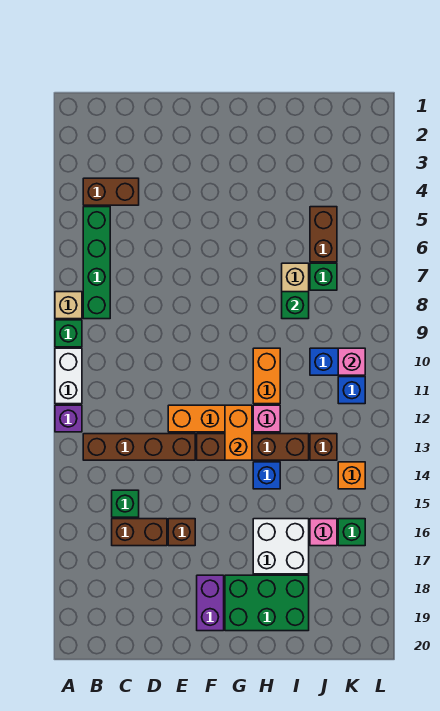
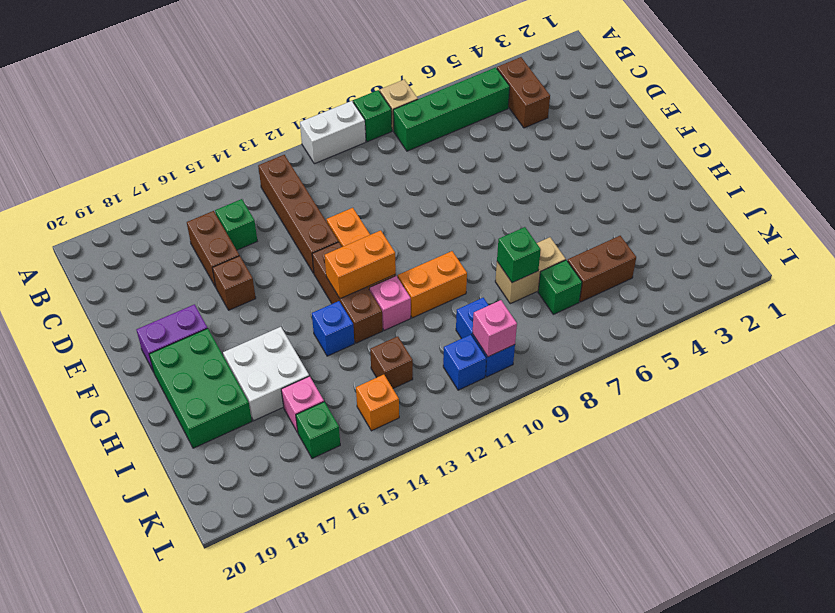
purple 1x1 brick [55,405,82,432] -> none
brown 1x4 brick [197,434,309,460] -> brown 1x3 brick [312,242,383,343]

